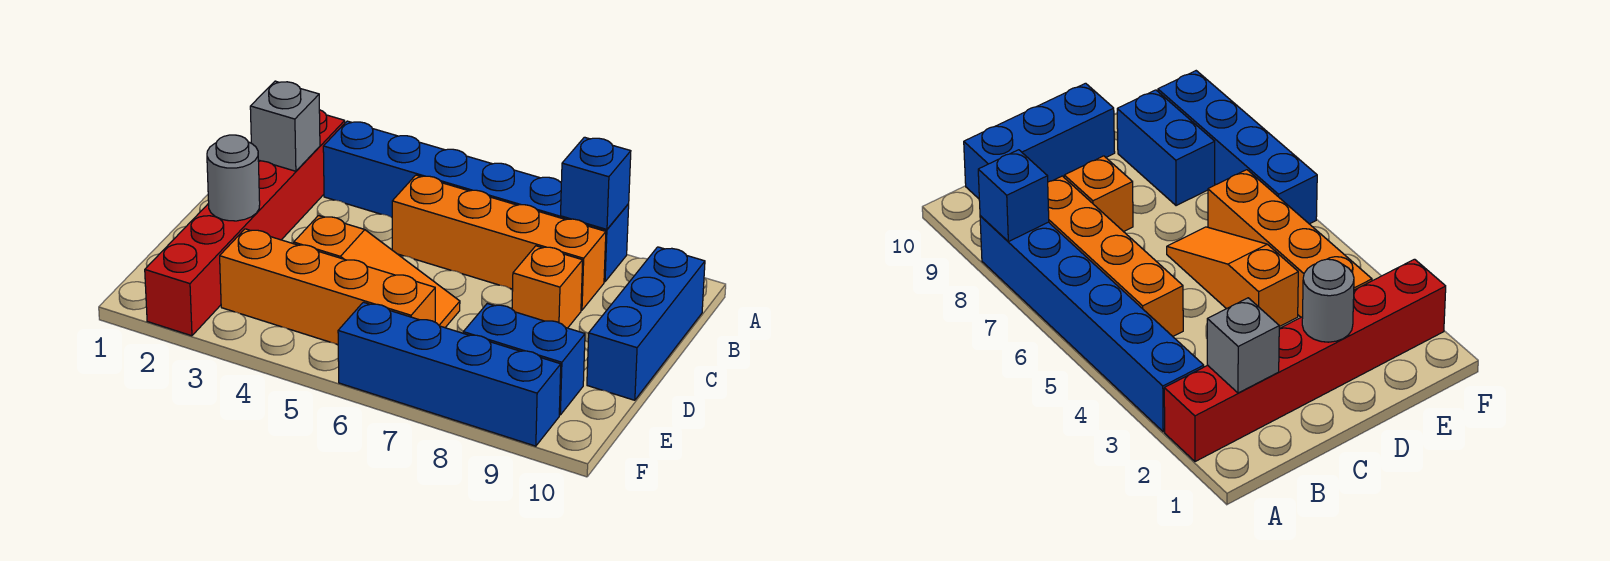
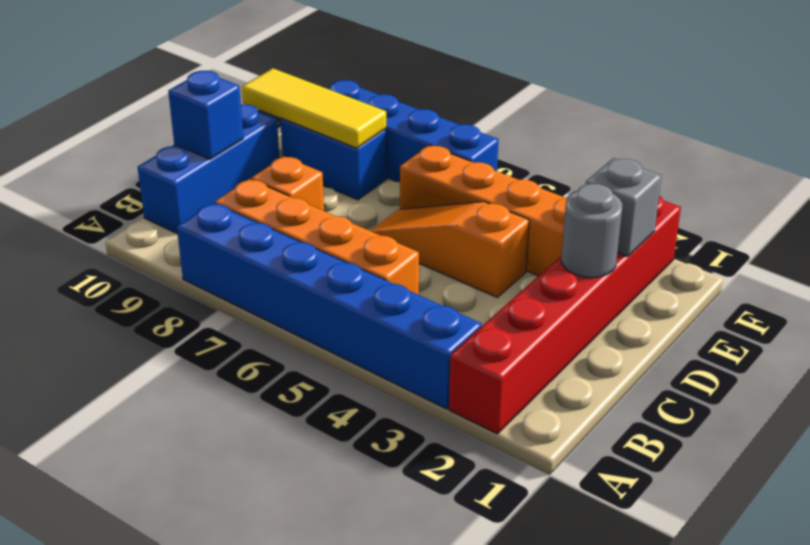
blue 1x1 brick [561,137,631,229] -> blue 1x1 brick moved to [168,71,243,159]
grey 1x1 brick [250,81,320,171] -> grey 1x1 brick moved to [586,158,662,256]
none -> yellow 1x3 tile [242,68,386,148]

